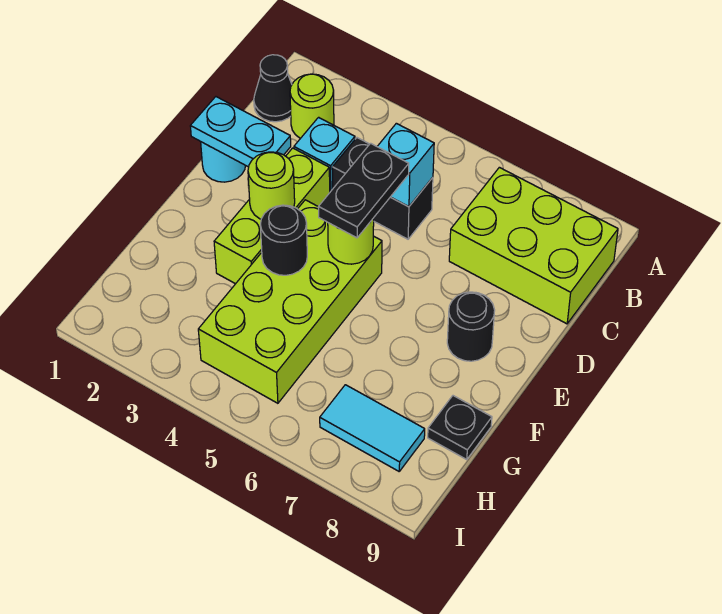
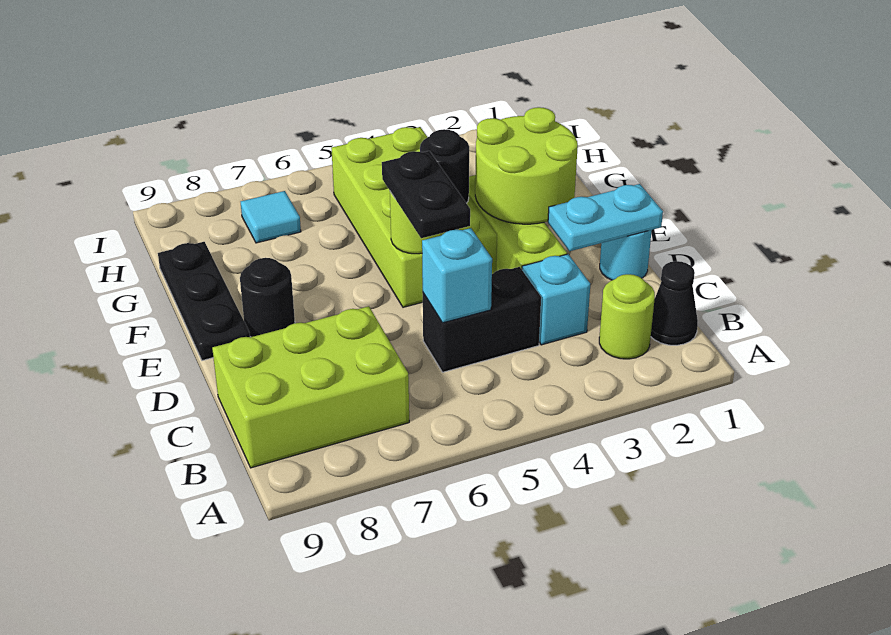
lime 1x1 round brick [248,152,295,219] -> lime 2x2 round brick [475,107,578,224]
black 1x1 plate [428,396,492,460] -> black 1x3 plate [158,242,250,361]
cyan 1x2 tile [320,385,425,471] -> cyan 1x1 tile [241,191,301,243]

